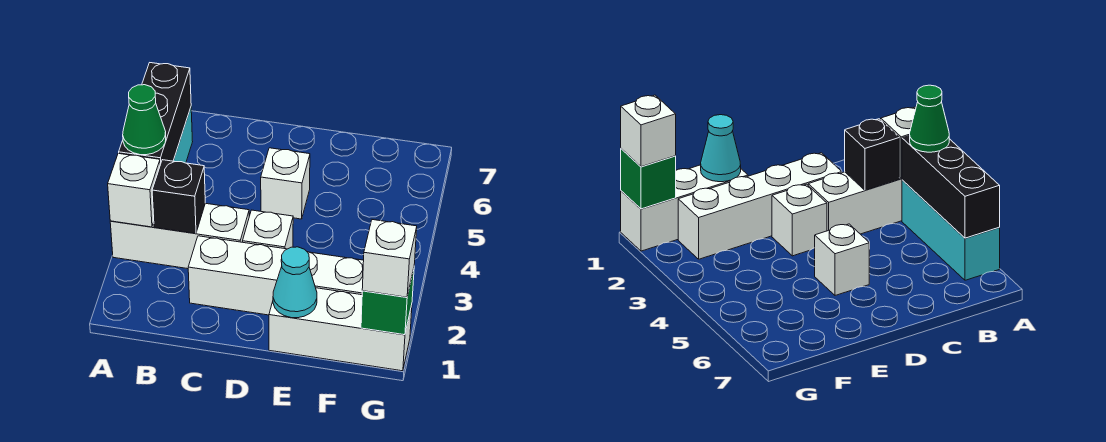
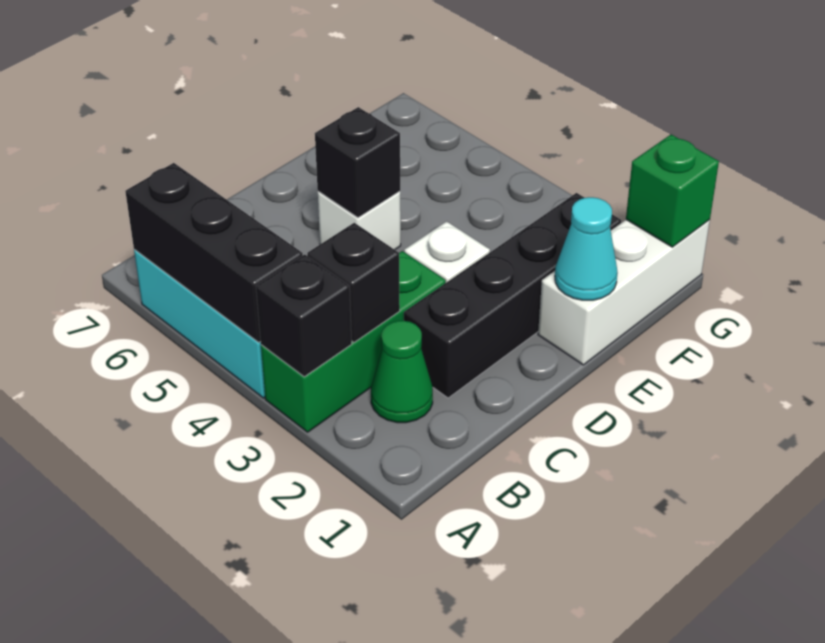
white 1x3 brick [110,203,249,269] -> green 1x3 brick [261,251,446,432]
white 1x1 brick [108,153,160,227] -> black 1x1 brick [256,255,352,377]
green 1x1 cone [123,85,166,155] -> green 1x1 cone moved to [371,321,433,423]
white 1x4 brick [188,236,364,315] -> black 1x4 brick [404,193,621,398]
none -> black 1x1 brick [315,107,400,218]
white 1x1 brick [362,220,417,297] -> none

